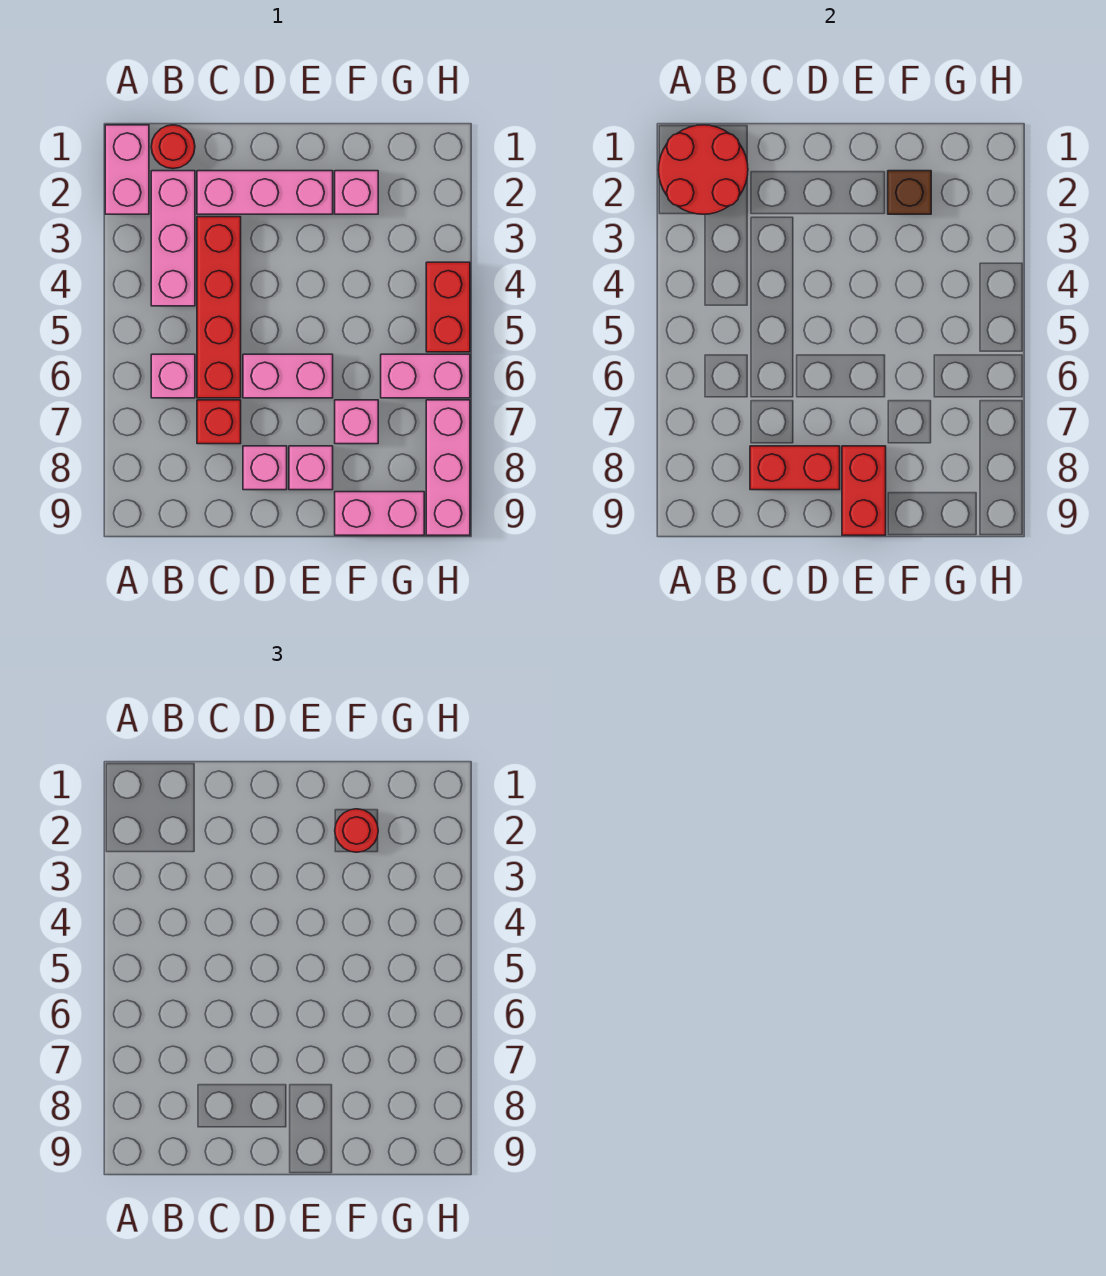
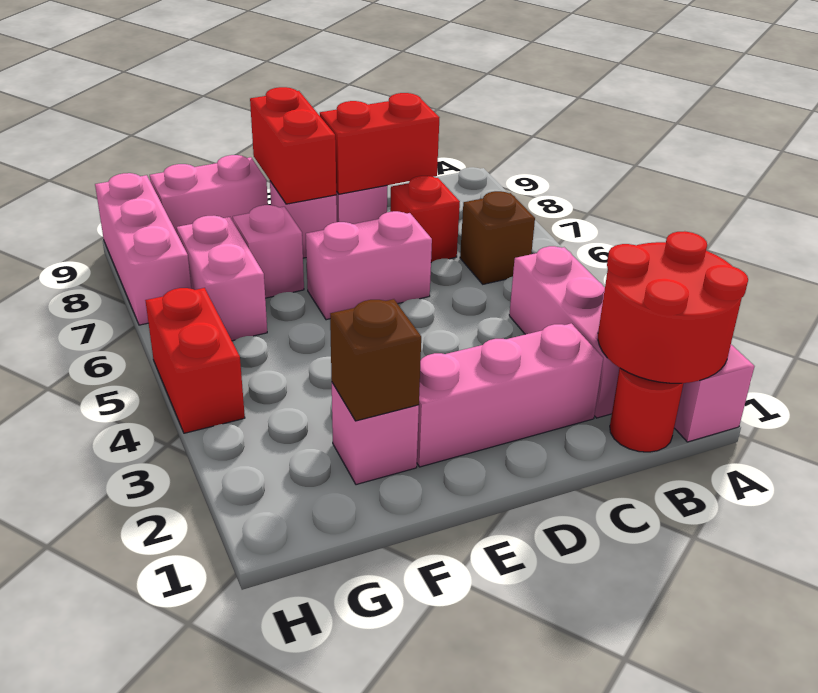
pink 1x1 brick [151,354,195,398] -> brown 1x1 brick [460,191,535,284]
red 1x4 brick [197,217,241,398] -> none
red 1x1 round brick [335,809,378,852] -> none
pink 1x2 brick [381,354,470,398] -> pink 1x2 brick turned to [177,216,267,341]

